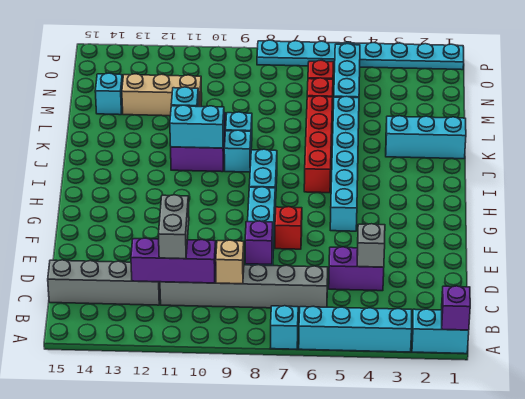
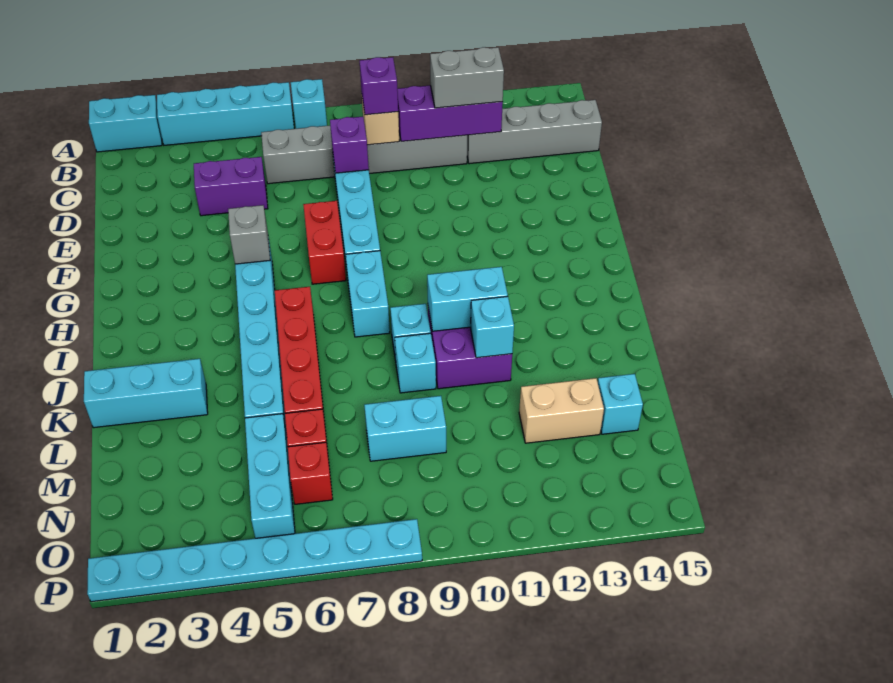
purple 1x1 brick [442,286,470,330] -> purple 1x1 brick moved to [360,57,398,115]
grey 1x2 brick [158,195,189,259] -> grey 1x2 brick turned to [430,47,504,108]
grey 1x1 brick [357,224,385,267] -> grey 1x1 brick moved to [228,205,270,264]
red 1x1 brick [275,207,302,249] -> red 1x2 brick [303,201,346,284]
none -> cyan 1x2 brick [364,396,446,461]
tan 1x3 brick [122,74,202,116] -> tan 1x2 brick [519,378,604,443]

